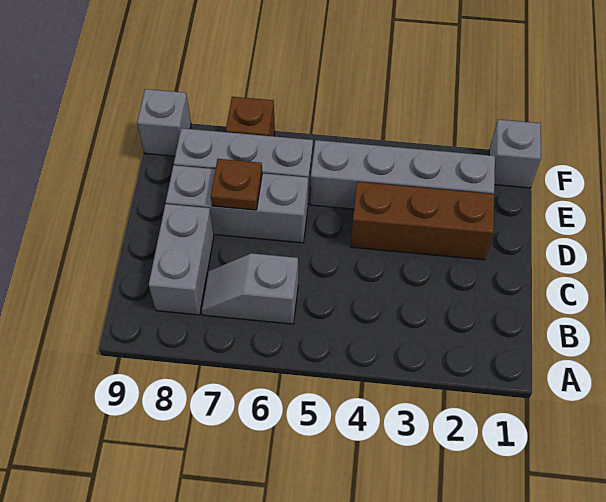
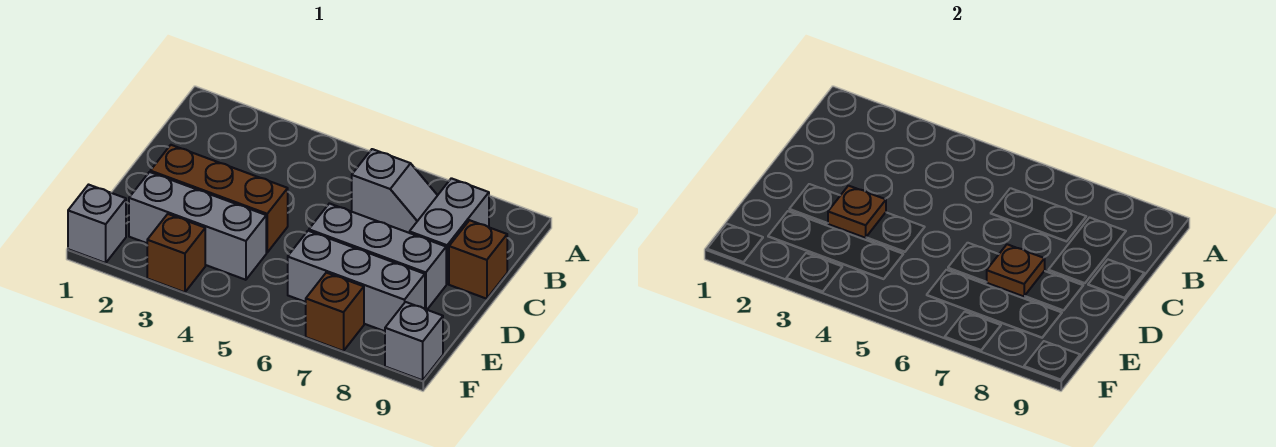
none -> brown 1x1 brick [449,220,507,299]
none -> brown 1x1 plate [828,186,886,238]
grey 1x4 brick [310,140,495,209] -> grey 1x3 brick [129,172,266,280]
none -> brown 1x1 brick [147,214,205,292]

